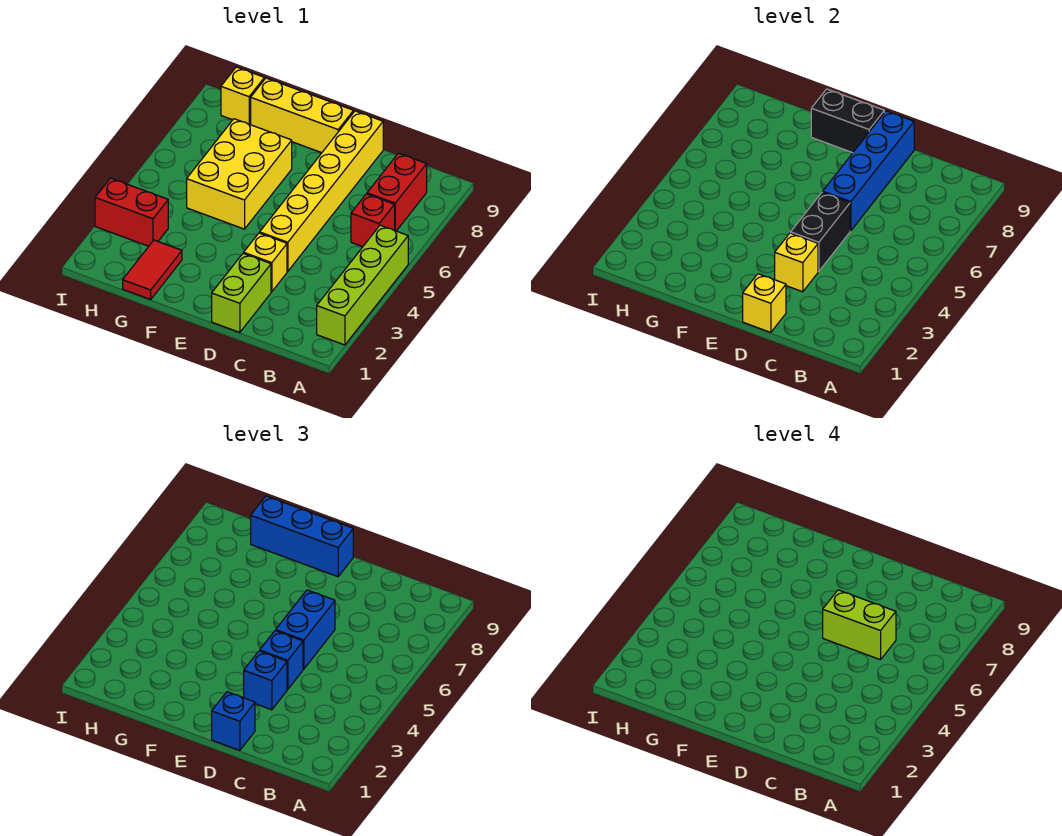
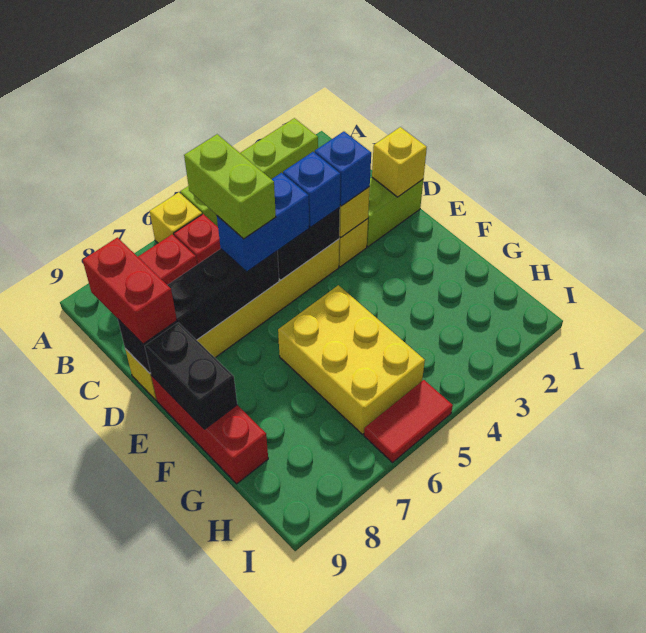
blue 1x1 brick [212,692,255,750] -> none
blue 1x4 brick [823,111,914,231] -> black 1x4 brick [118,249,279,373]
yellow 1x3 brick [250,78,353,153] -> red 1x3 brick [151,375,268,484]
blue 1x3 brick [251,496,353,577] -> none
yellow 2x3 brick [187,119,292,229] -> yellow 2x3 brick turned to [278,285,425,434]
red 1x2 tile [123,240,182,299] -> red 1x2 tile moved to [364,380,453,463]
red 1x2 brick [95,178,168,246] -> red 1x2 brick moved to [83,237,177,344]
yellow 1x1 brick [221,67,264,124] -> yellow 1x1 brick moved to [150,192,202,243]

